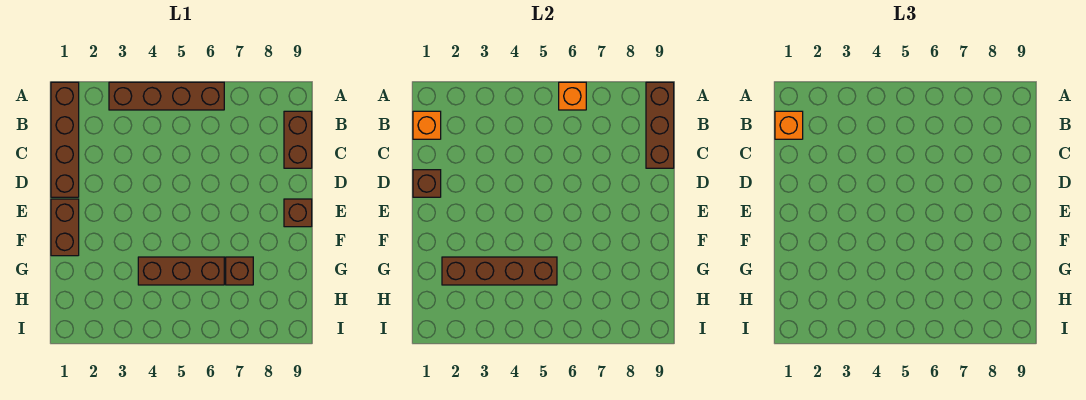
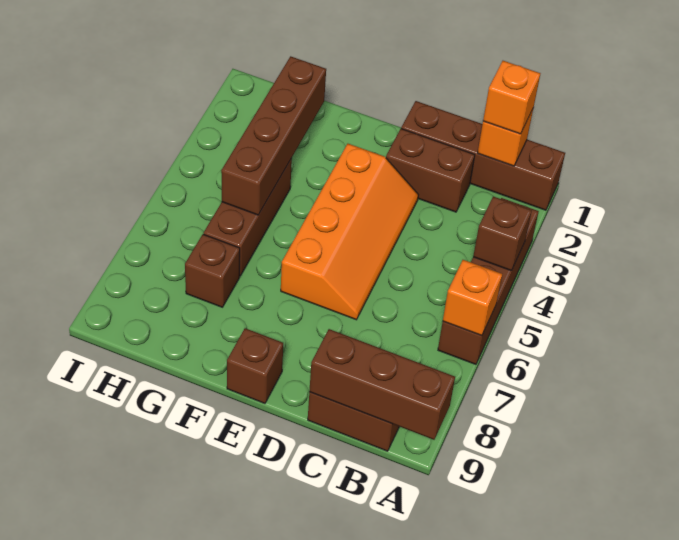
brown 1x1 brick [413,170,441,197] -> brown 1x1 brick moved to [473,196,532,271]
none -> orange 2x4 slope [281,144,418,320]
brown 1x2 brick [51,199,79,256] -> brown 1x2 brick moved to [386,129,475,212]

